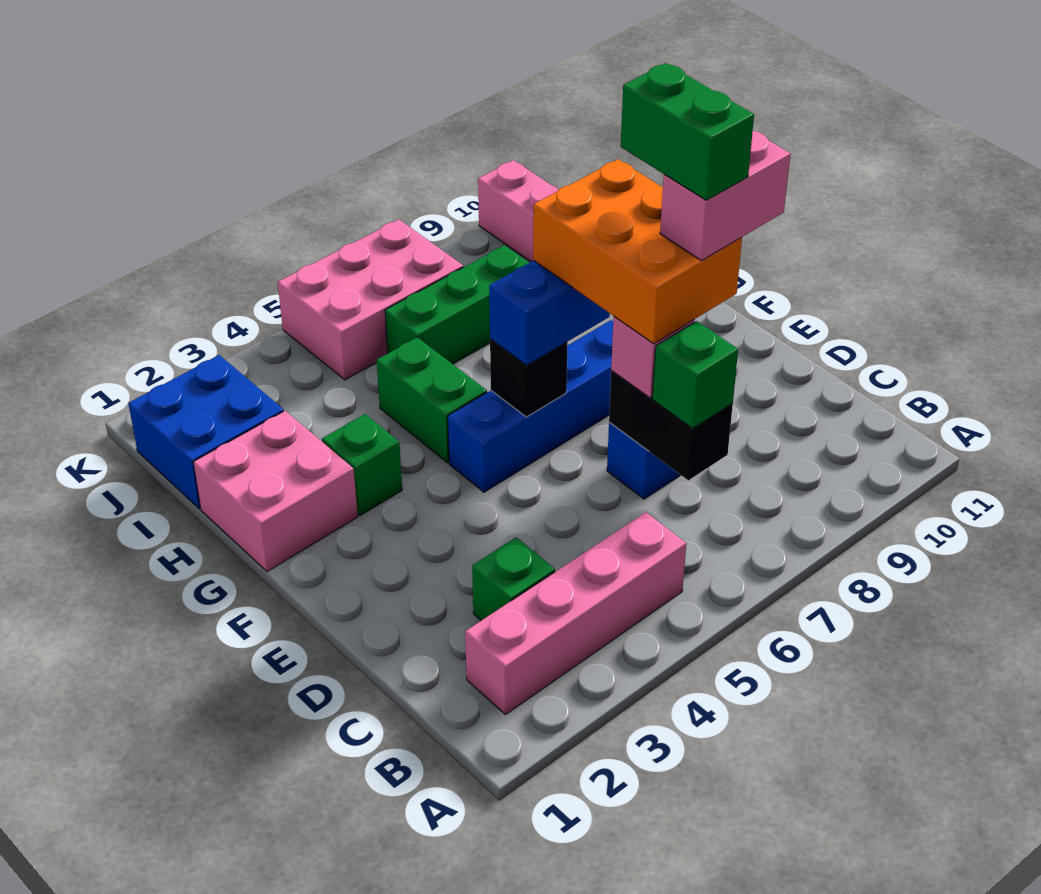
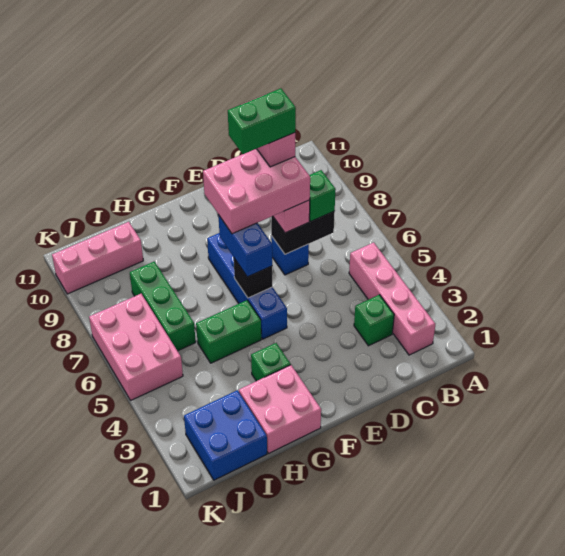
orange 2x3 brick [533,159,742,344] -> pink 2x3 brick [203,149,310,234]

